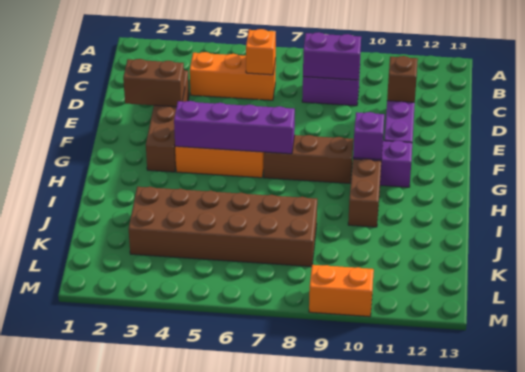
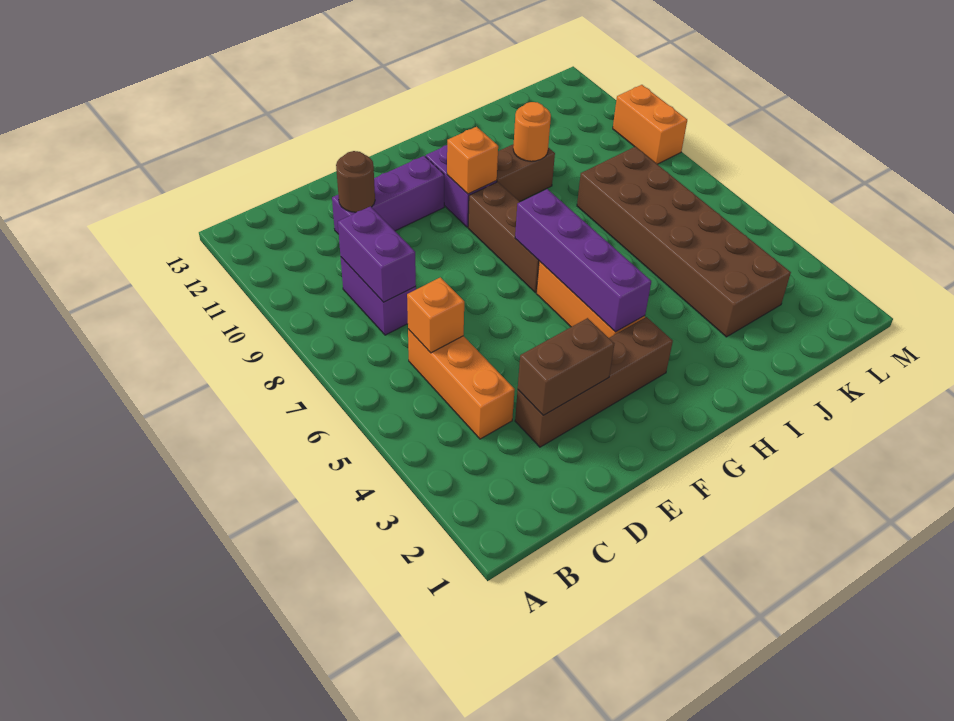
brown 1x1 brick [387,56,418,102] -> brown 1x1 round brick [336,151,375,212]
brown 1x2 brick [123,59,185,107] -> brown 1x2 brick turned to [518,318,614,415]
purple 1x1 brick [353,112,384,160] -> orange 1x1 brick [447,127,498,194]
none -> orange 1x1 round brick [513,102,551,161]

